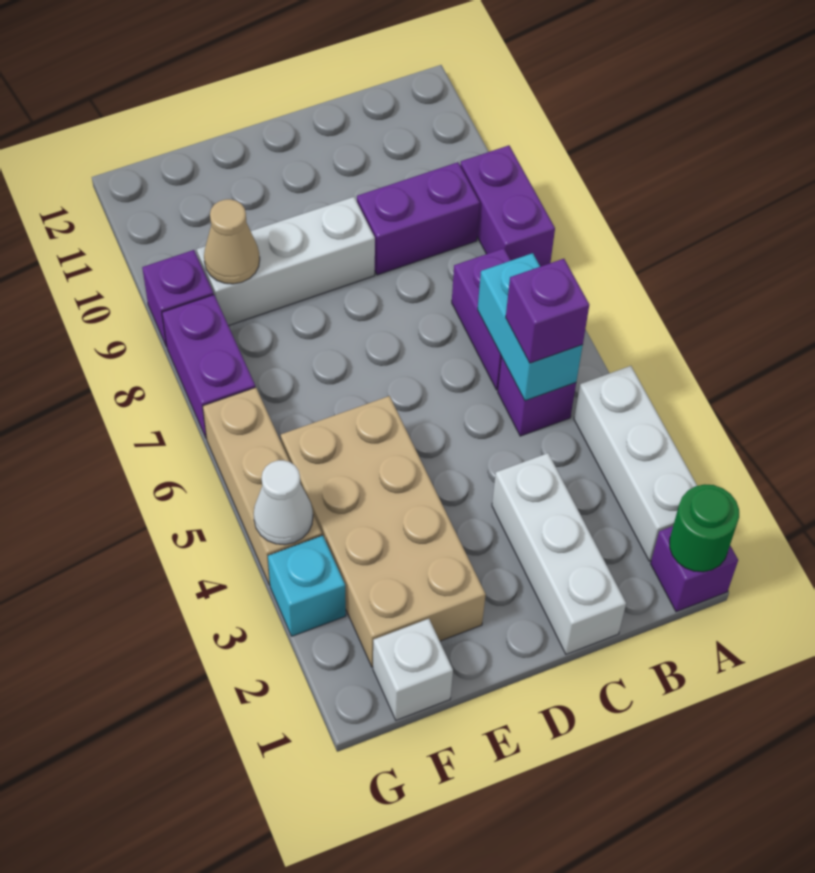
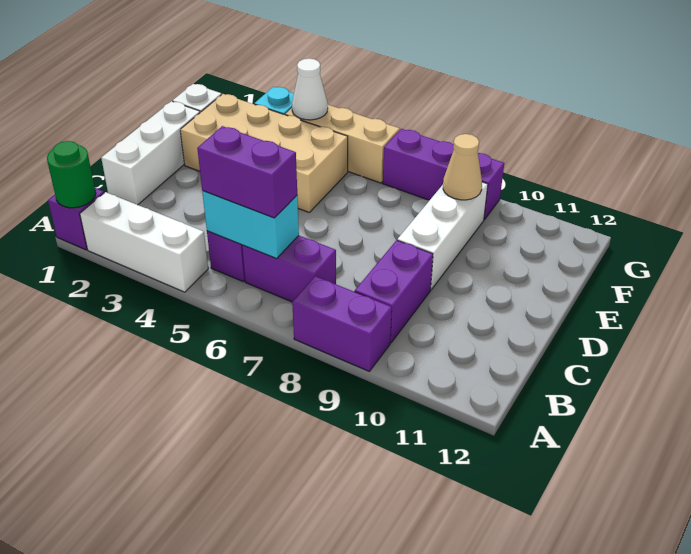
purple 1x1 brick [506,259,589,363] -> purple 1x2 brick [197,126,297,218]
white 1x3 brick [492,453,626,654] -> white 1x3 brick turned to [101,101,200,205]

